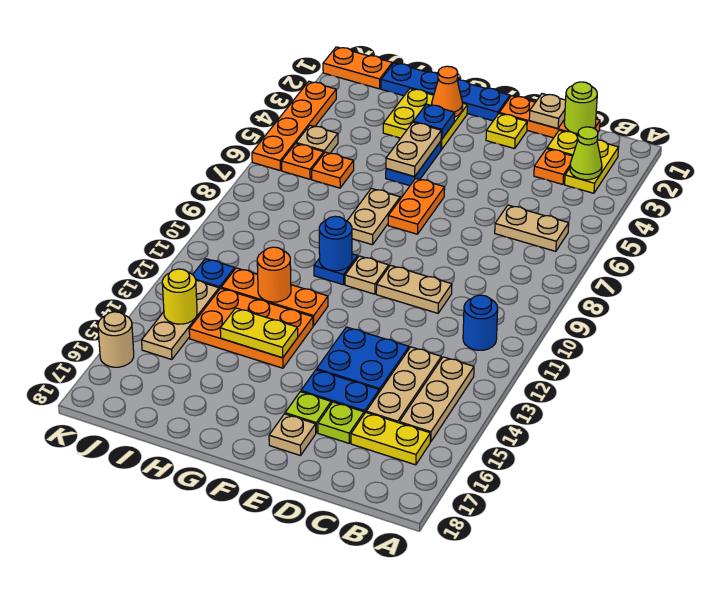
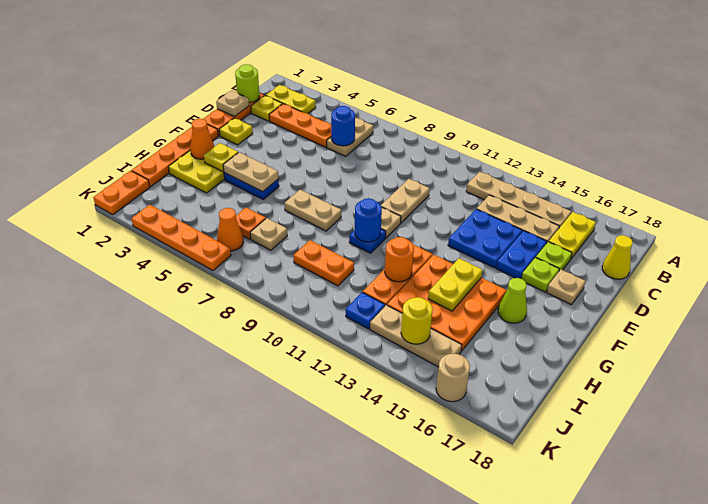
lime 1x1 cone [570,127,602,180] -> lime 1x1 cone moved to [498,278,527,323]
blue 1x1 round brick [463,295,498,350] -> blue 1x1 round brick moved to [331,106,355,146]
tan 1x3 plate [399,357,474,442] -> tan 1x4 plate [466,172,571,228]
orange 1x1 plate [534,149,573,184] -> orange 1x3 plate [269,104,331,147]
none -> yellow 1x1 cone [602,235,633,279]
blue 1x4 plate [381,63,510,121] -> orange 1x4 plate [132,125,218,187]
orange 1x2 plate [388,178,445,234] -> orange 1x2 plate moved to [294,240,354,286]
blue 1x1 plate [413,104,455,139] -> yellow 1x1 plate [204,143,238,172]
orange 2x3 plate [189,288,313,368] -> orange 3x3 plate [387,255,507,351]
tan 1x1 plate [296,125,338,153] -> tan 1x1 plate moved to [250,218,287,250]
orange 1x1 plate [282,144,324,179] -> orange 1x1 cone [217,208,243,251]

